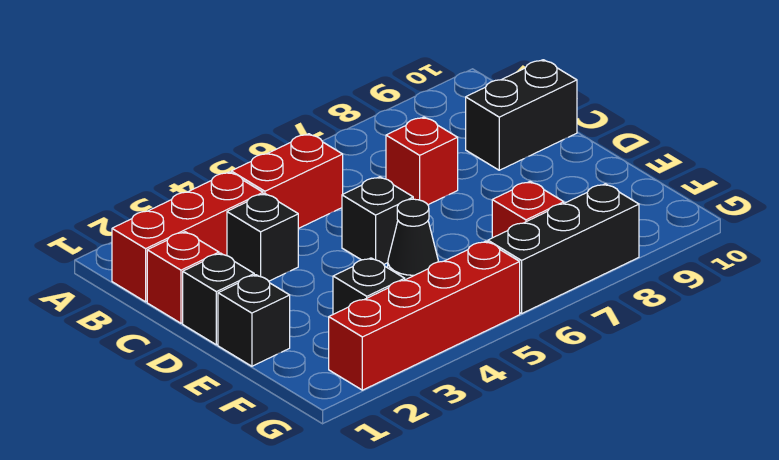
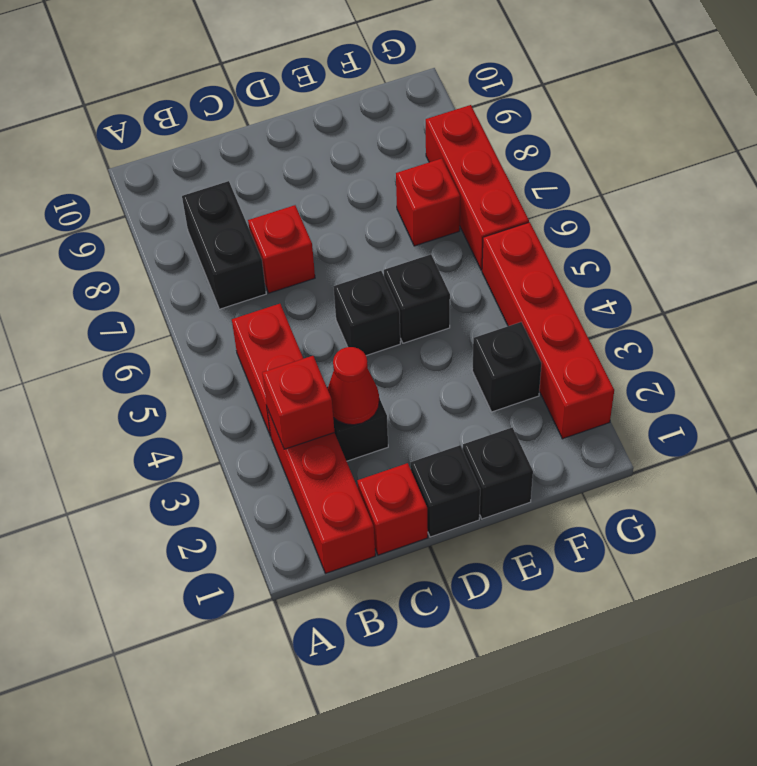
none -> red 1x1 brick [262,356,335,449]
none -> red 1x1 cone [328,347,379,425]
black 1x2 brick [466,60,577,170] -> black 1x2 brick moved to [182,181,266,309]
black 1x1 cone [388,199,438,280] -> black 1x1 brick [384,254,450,343]
black 1x3 brick [488,184,639,314] -> red 1x3 brick [426,105,529,270]

